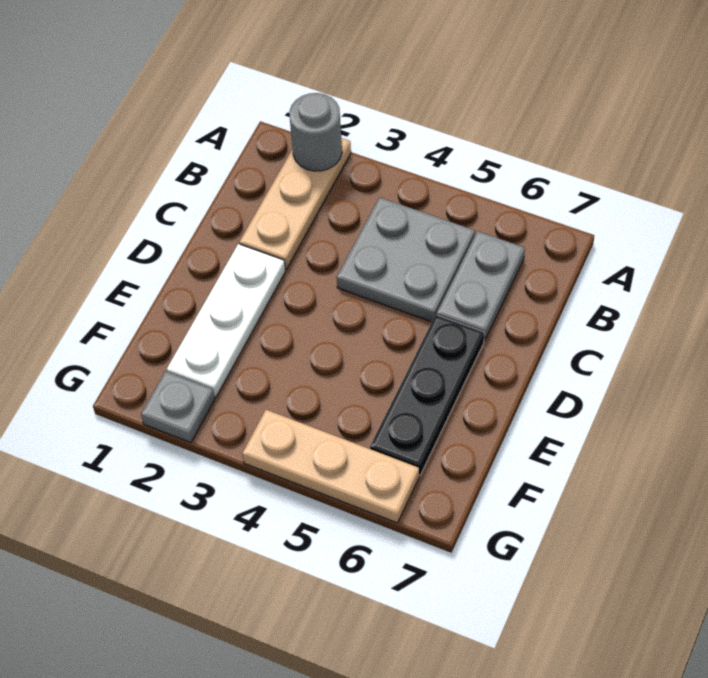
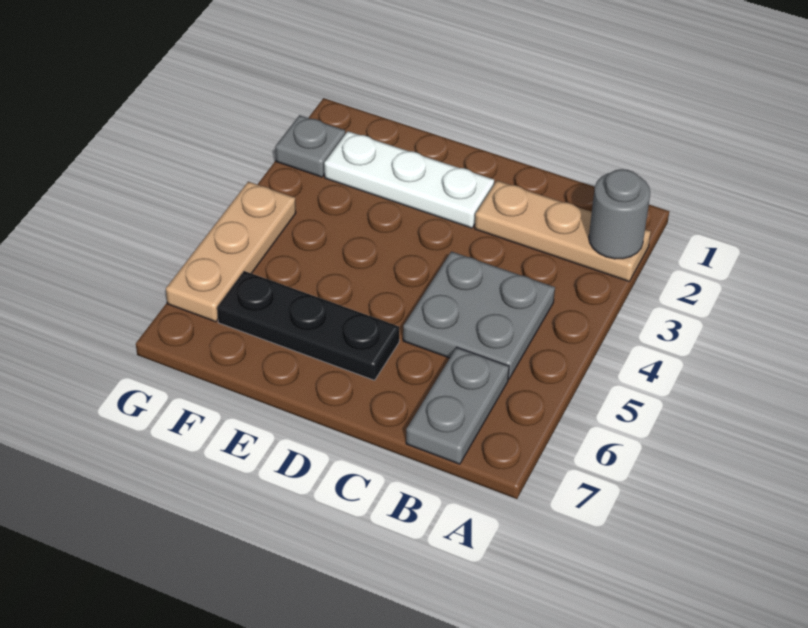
grey 1x2 plate [437,231,525,341] -> grey 1x2 plate turned to [406,347,509,464]

